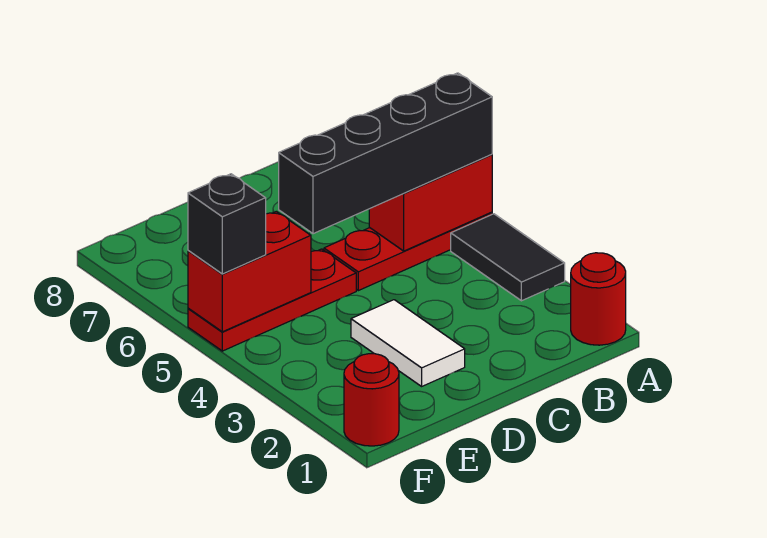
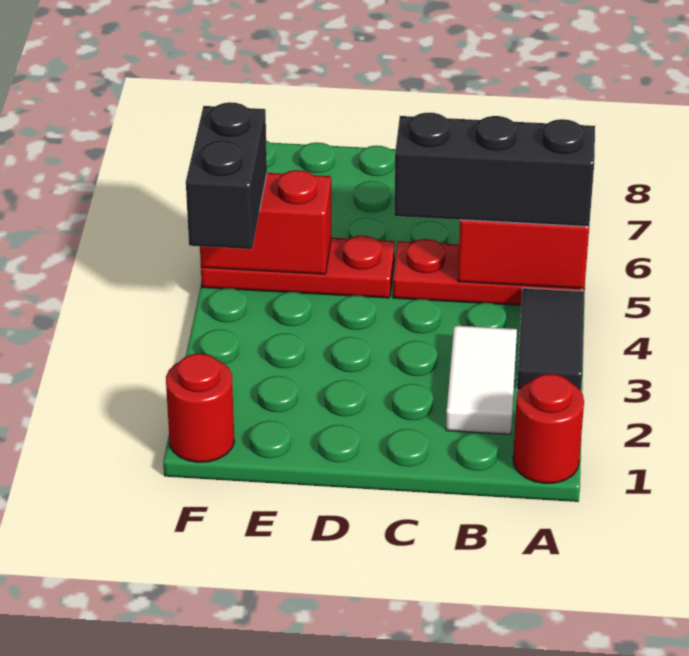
black 1x4 brick [279,73,492,234] -> black 1x3 brick [394,113,595,227]
white 1x2 tile [351,300,465,386] -> white 1x2 tile moved to [446,325,517,434]
black 1x1 brick [188,174,266,274] -> black 1x2 brick [186,102,267,249]

